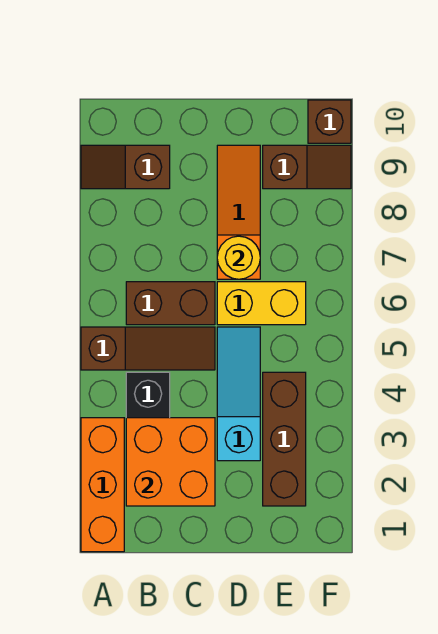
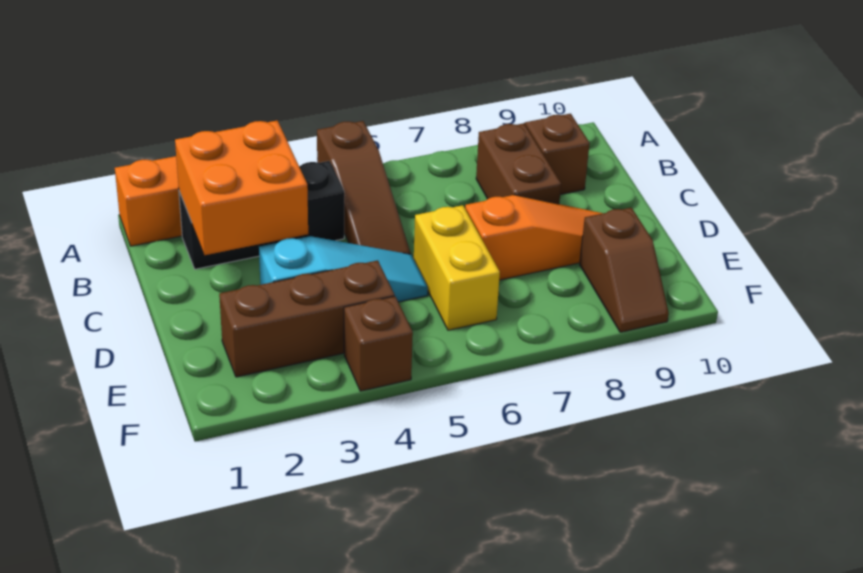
brown 1x2 brick [126,282,215,325] -> brown 1x2 brick moved to [476,123,561,204]
yellow 1x1 round brick [217,236,260,279] -> none
brown 1x1 brick [308,100,351,143] -> brown 1x1 brick moved to [344,296,413,391]

